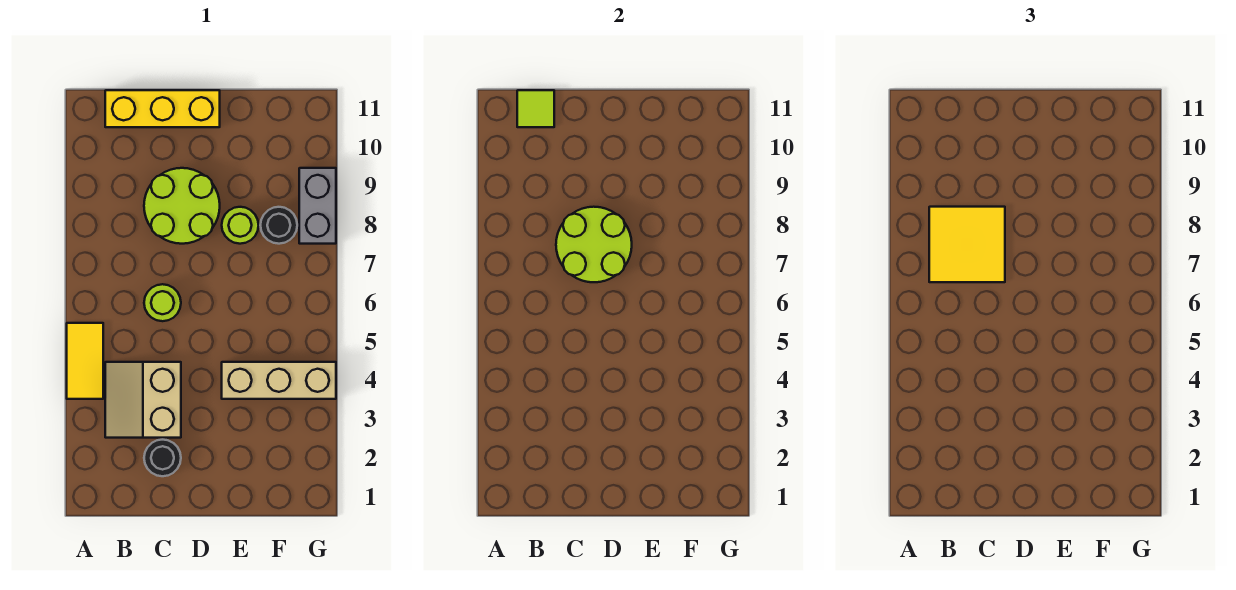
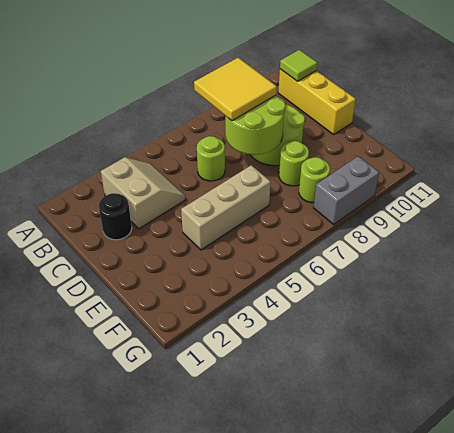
yellow 1x2 tile [67,323,103,399] -> none
tan 2x2 slope [105,362,181,438] -> tan 2x2 slope turned to [101,157,185,229]
tan 1x3 brick [222,362,336,399] -> tan 1x3 brick turned to [181,165,271,250]
black 1x1 round brick [260,207,297,244] -> lime 1x1 round brick [299,157,330,203]

